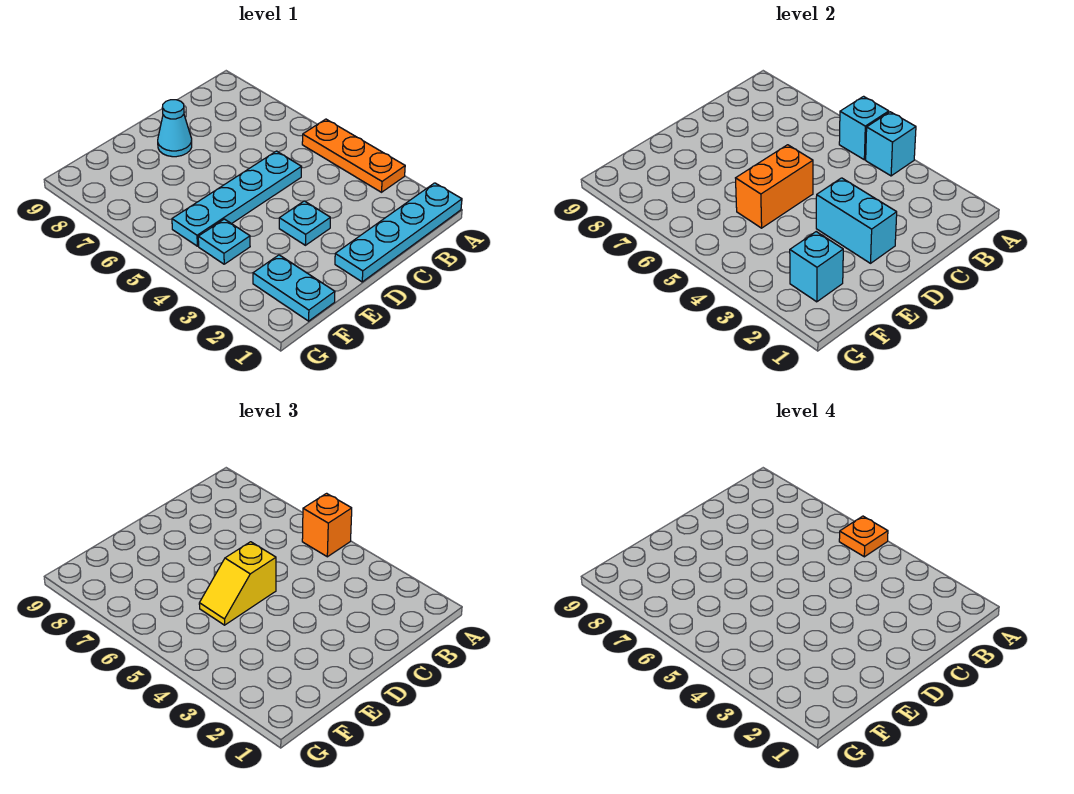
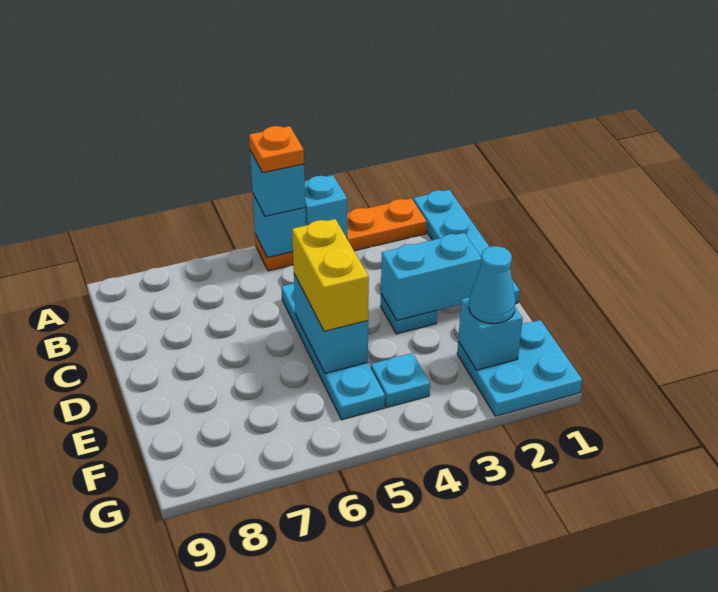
orange 1x3 plate [302,119,405,192] -> orange 1x4 plate [255,198,427,271]
orange 1x1 brick [302,493,352,557] -> cyan 1x1 brick [250,151,305,216]
orange 1x2 brick [736,145,813,228] -> cyan 1x2 brick [294,274,368,373]
yellow 1x2 slope [199,542,276,625] -> yellow 1x2 brick [292,219,369,331]
cyan 1x1 cone [158,100,192,157] -> cyan 1x1 cone moved to [469,246,516,324]
cyan 1x2 plate [253,255,335,321] -> cyan 2x2 plate [457,320,582,416]

